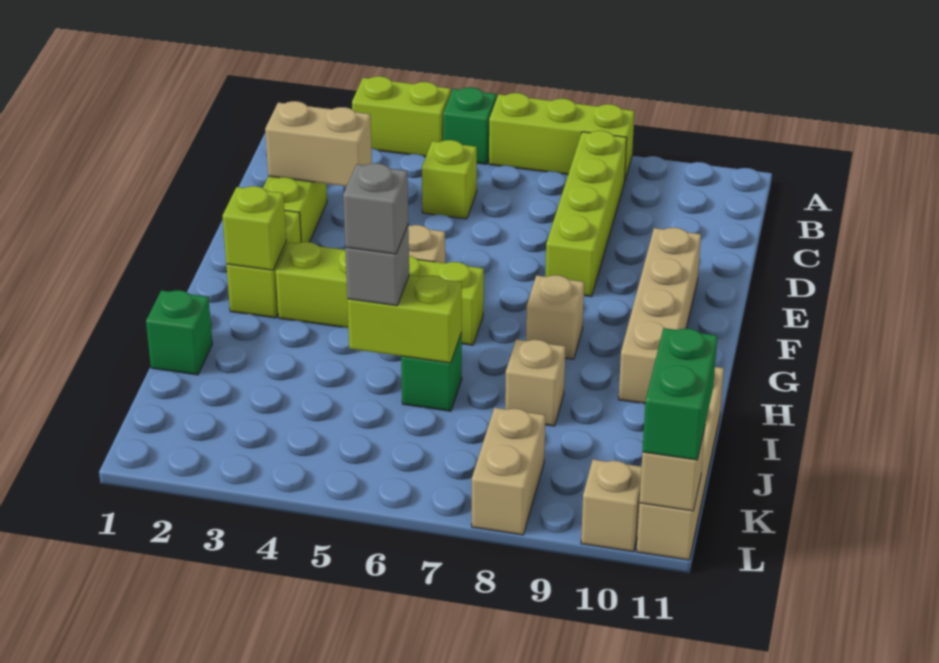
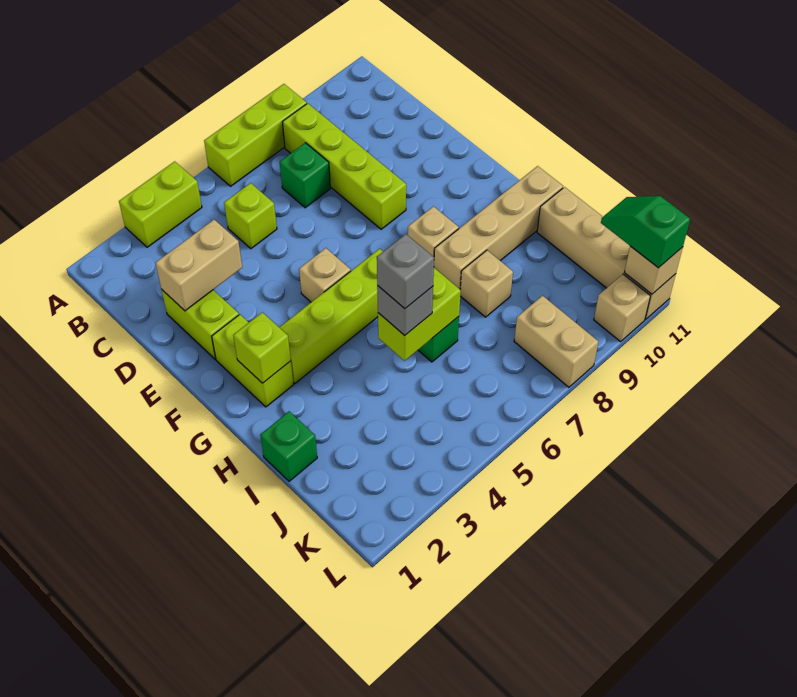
green 1x1 brick [443,87,496,164] -> green 1x1 brick moved to [280,143,330,208]
tan 1x4 brick [619,228,701,404] -> tan 1x4 brick turned to [434,166,563,289]
green 1x2 brick [642,328,717,460] -> green 1x2 slope [601,196,690,268]

